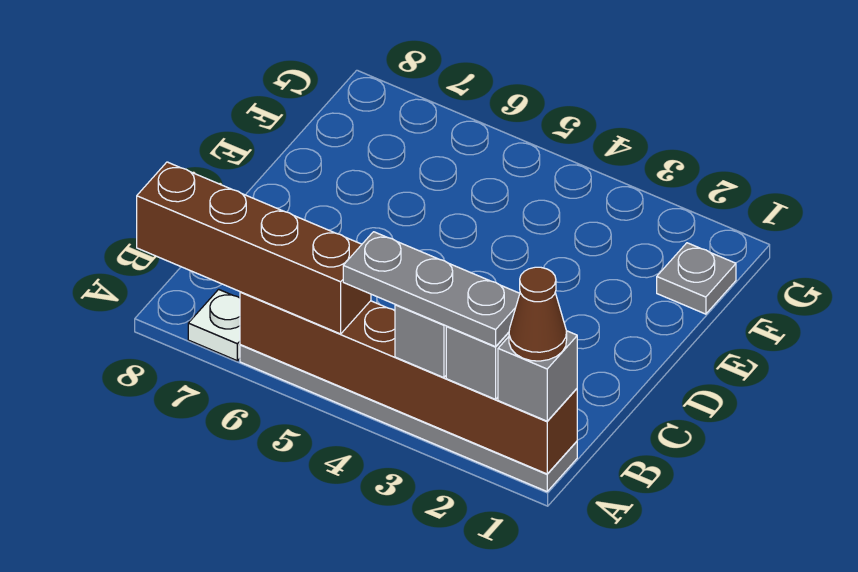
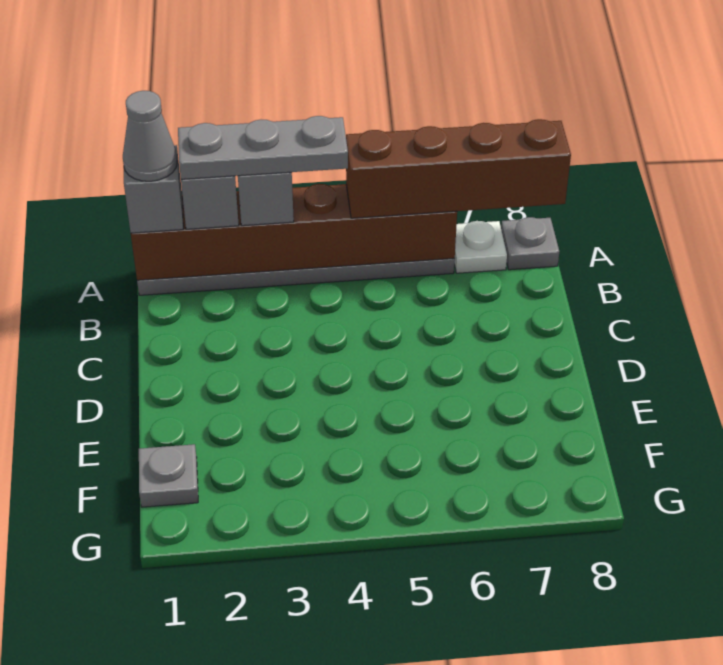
brown 1x1 cone [509,267,567,361] -> grey 1x1 cone [123,91,177,181]
none -> grey 1x1 plate [501,217,559,270]

